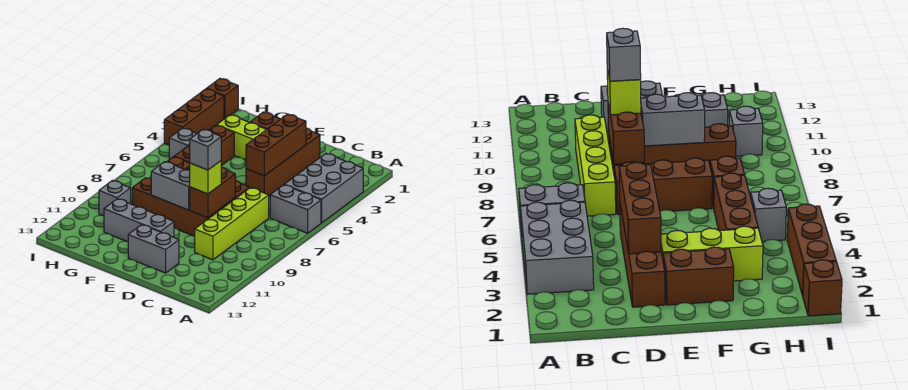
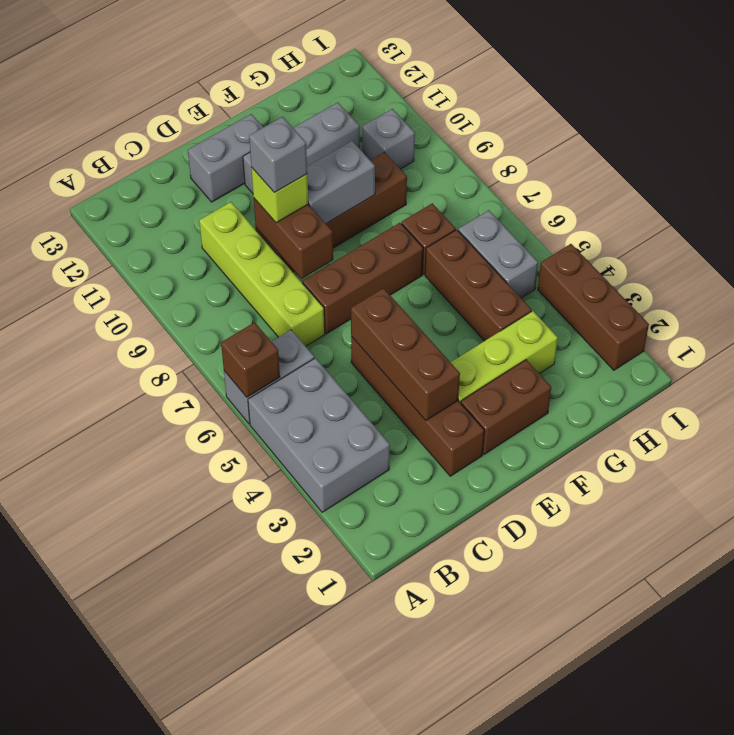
grey 1x1 brick [169,128,197,160] -> grey 1x2 brick [458,210,538,298]
brown 1x1 brick [207,78,238,119] -> brown 1x1 brick moved to [221,322,280,397]

